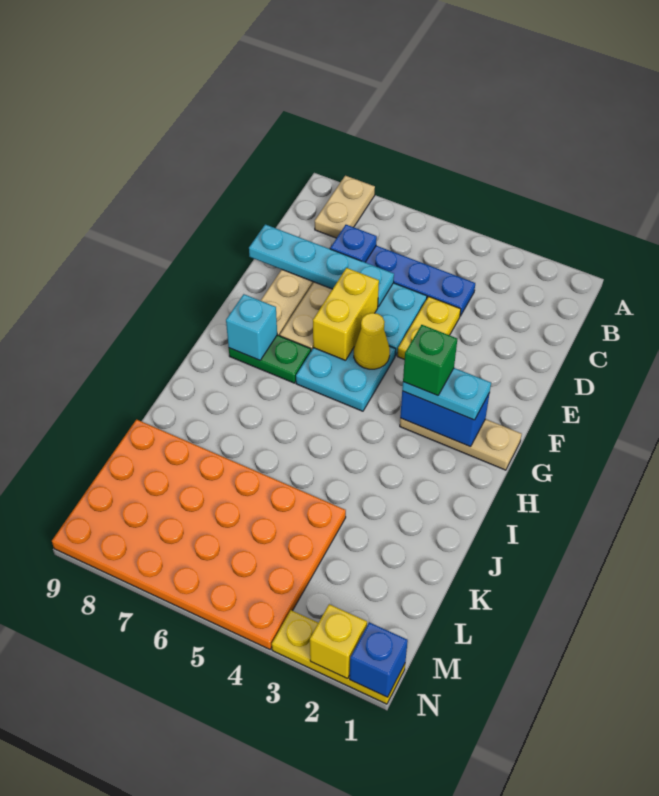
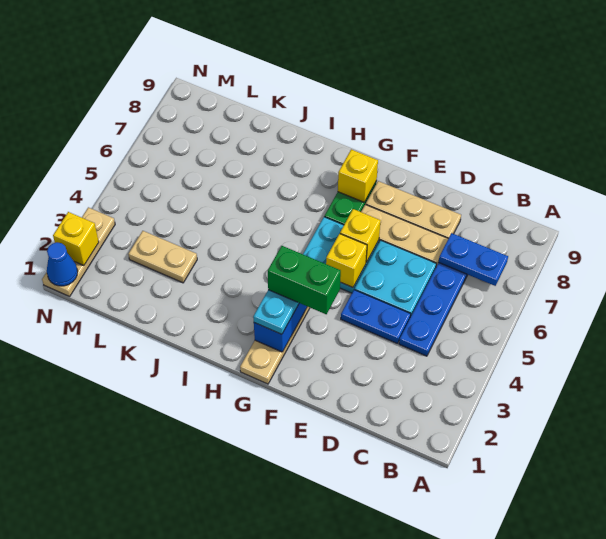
tan 1x2 plate [315,176,375,238] -> tan 1x2 plate moved to [128,231,197,283]
blue 1x1 plate [330,225,377,262] -> blue 1x2 plate [439,233,508,286]
yellow 1x2 plate [397,297,461,359] -> blue 1x2 plate [341,290,411,344]
cyan 1x4 plate [249,224,394,307] -> none
yellow 1x2 brick [313,268,379,360] -> yellow 1x1 brick [340,209,381,263]
yellow 1x1 cone [354,313,390,369] -> yellow 1x1 brick [326,234,367,287]
green 1x1 brick [403,325,457,396] -> green 1x2 brick [268,246,341,314]
cyan 1x1 brick [226,294,277,360] -> yellow 1x1 brick [338,149,378,202]
orange 4x6 plate [52,420,346,649] -> none
yellow 1x3 plate [272,610,405,704] -> tan 1x3 plate [42,207,115,296]
blue 1x1 brick [350,622,408,697] -> blue 1x1 cone [47,242,78,286]

